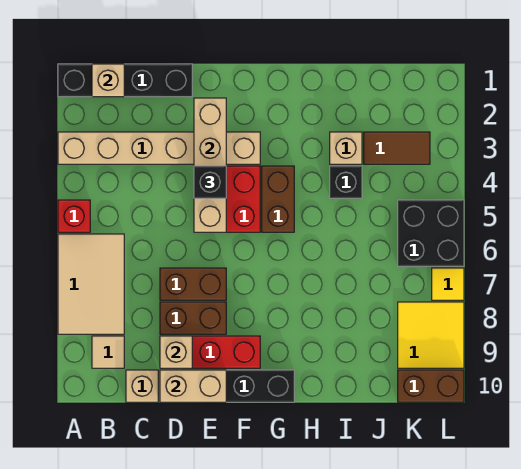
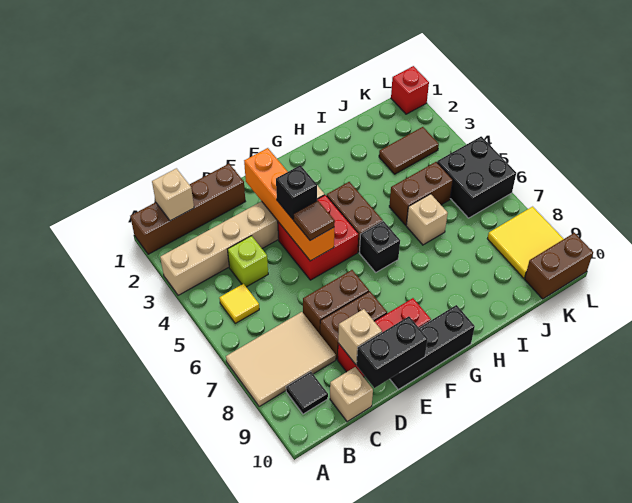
black 1x4 brick [58,64,192,97] -> brown 1x4 brick [130,164,245,254]
red 1x1 brick [58,200,90,232] -> red 1x1 brick moved to [391,66,429,114]
tan 2x3 tile [58,234,124,334] -> tan 2x3 tile turned to [226,312,336,407]
tan 1x1 tile [92,336,124,368] -> black 1x1 tile [286,372,328,414]
none -> lime 1x1 brick [228,236,268,287]
tan 1x2 brick [160,370,226,402] -> black 1x2 brick [357,316,428,388]
tan 1x4 brick [194,98,226,232] -> orange 1x4 brick [244,148,334,261]
none -> brown 1x1 tile [294,200,335,241]
tan 1x1 brick [330,132,362,164] -> tan 1x1 brick moved to [406,194,448,245]
black 1x1 brick [330,166,362,198] -> black 1x1 brick moved to [359,221,400,272]
none -> brown 1x2 brick [389,162,453,225]
yellow 1x1 tile [432,268,464,300] -> yellow 1x1 tile moved to [219,284,259,323]

